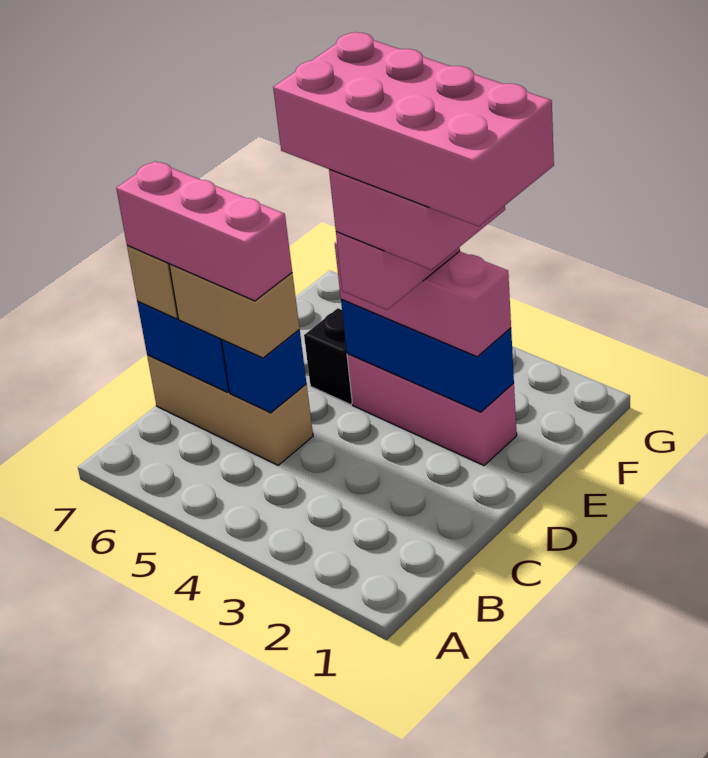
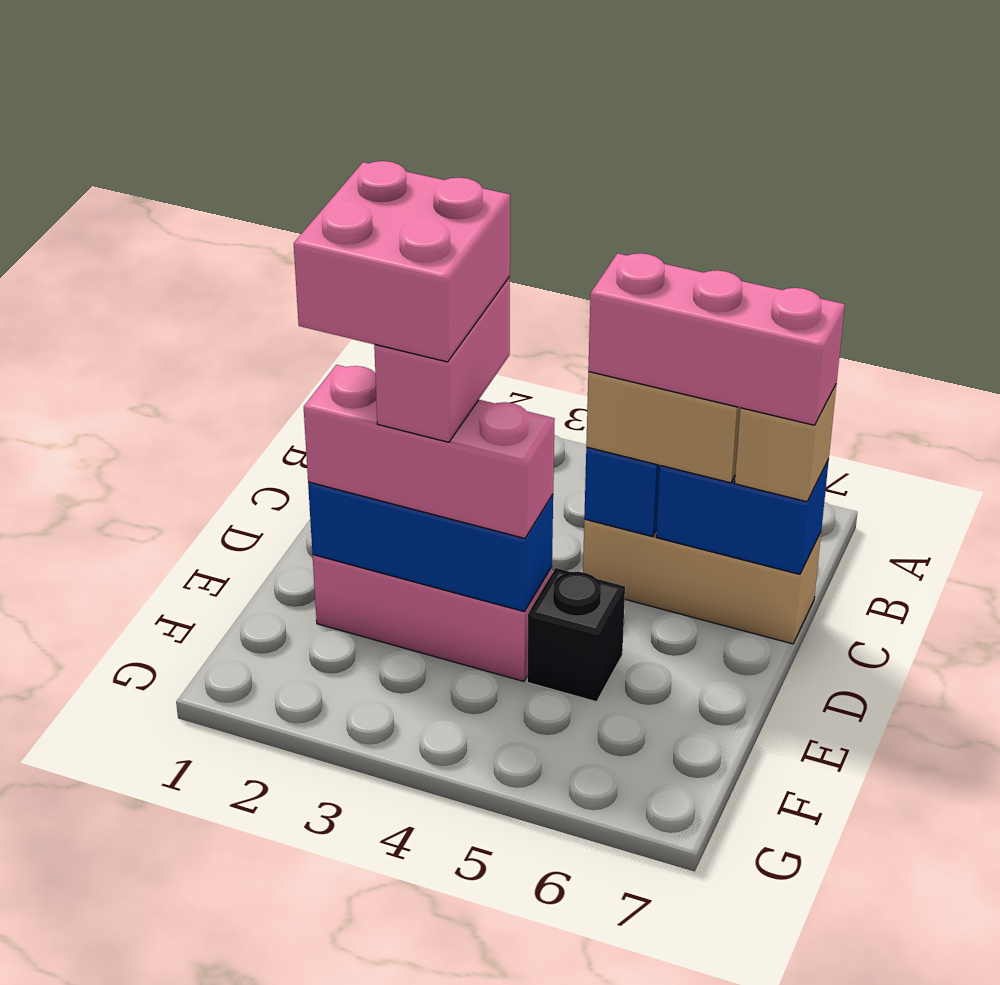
pink 2x4 brick [273,32,554,226] -> none

